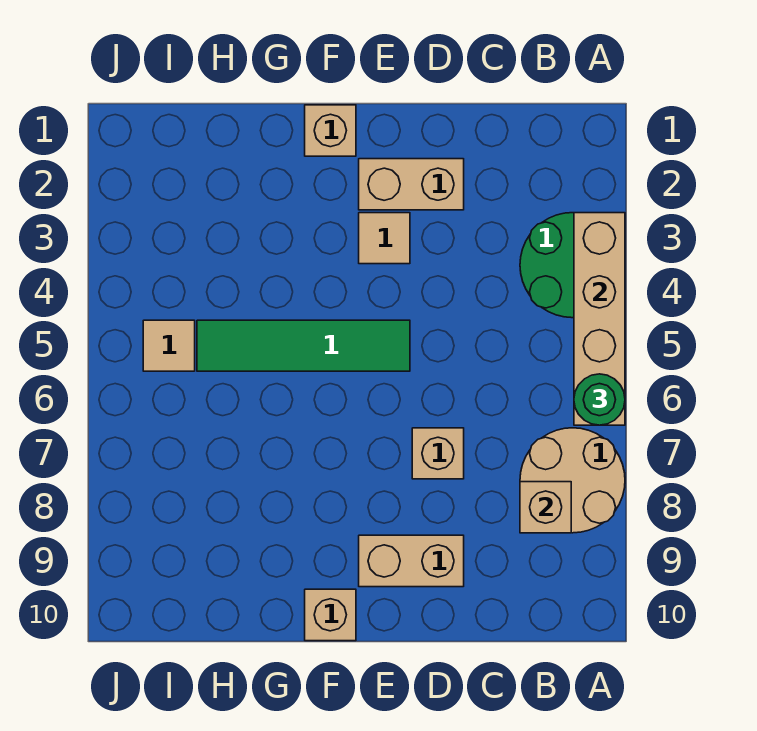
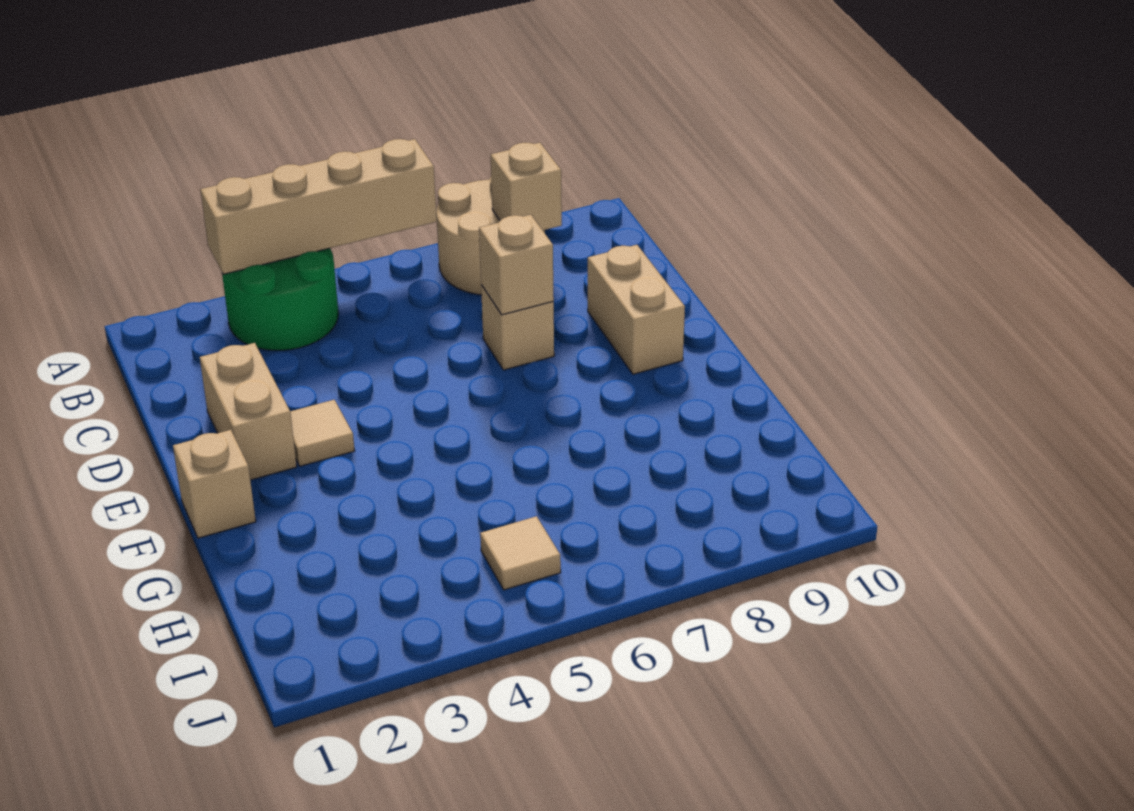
green 1x1 round brick [574,374,625,425] -> none
green 1x4 tile [197,320,410,371] -> none
tan 1x1 brick [305,589,356,641] -> tan 1x1 brick moved to [479,215,554,315]

